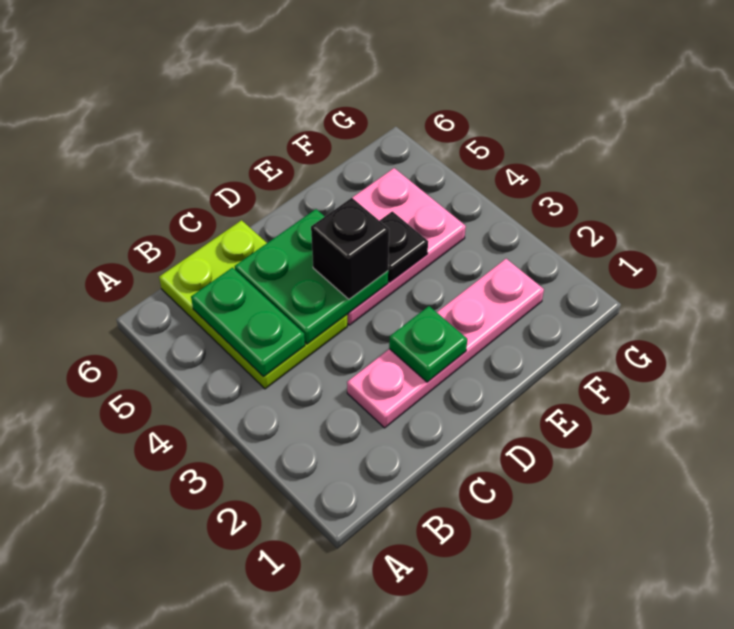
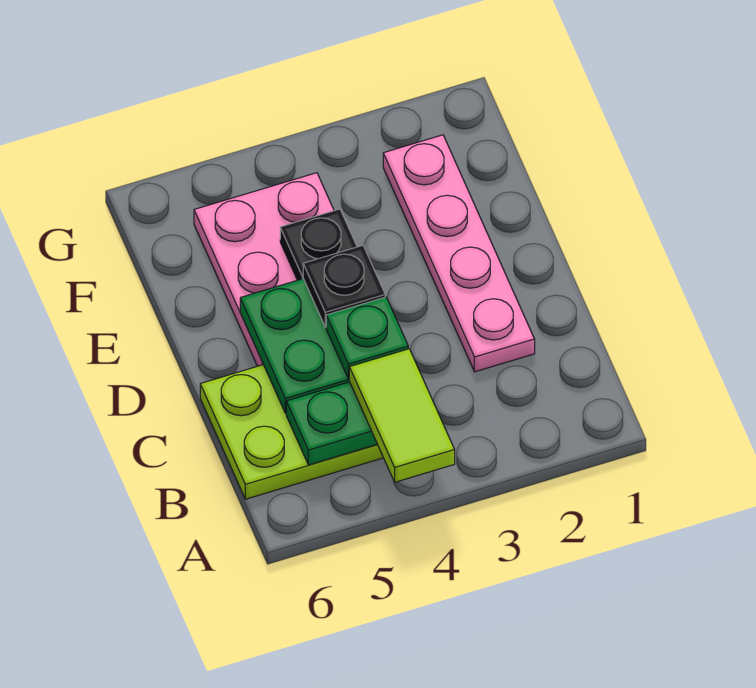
none -> lime 1x2 tile [349,349,455,482]
green 1x1 plate [389,306,467,382] -> green 1x1 plate moved to [326,297,408,379]
black 1x1 brick [311,198,389,299] -> black 1x1 plate [303,245,385,327]

